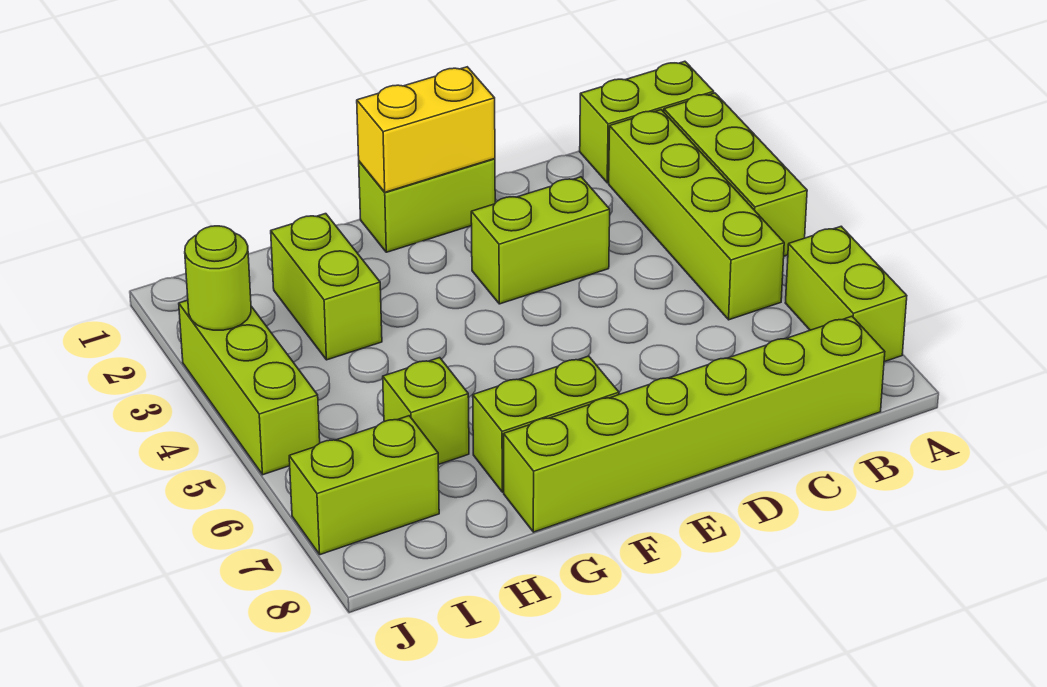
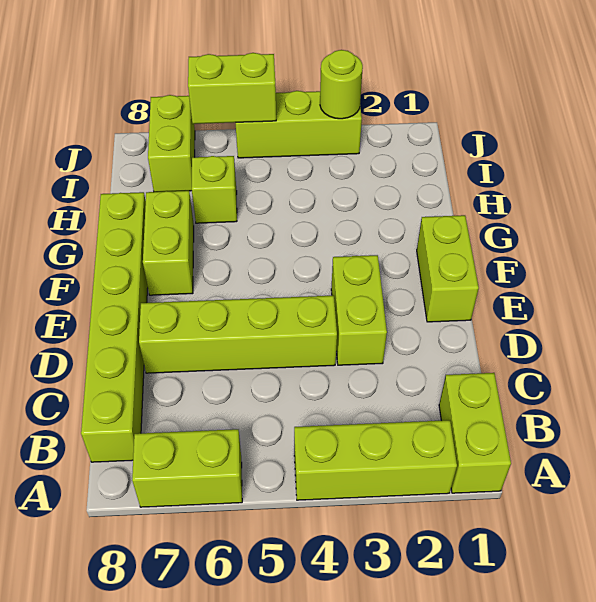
lime 1x4 brick [609,110,784,320] -> lime 1x4 brick moved to [139,296,337,373]
yellow 1x2 brick [357,67,495,192] -> none
lime 1x2 brick [271,214,382,360] -> lime 1x2 brick moved to [188,53,276,124]

